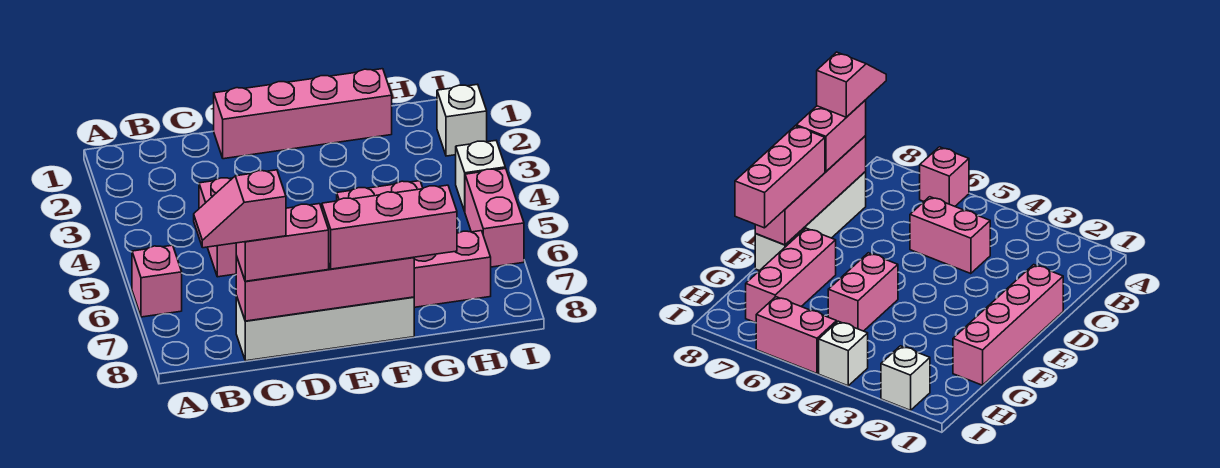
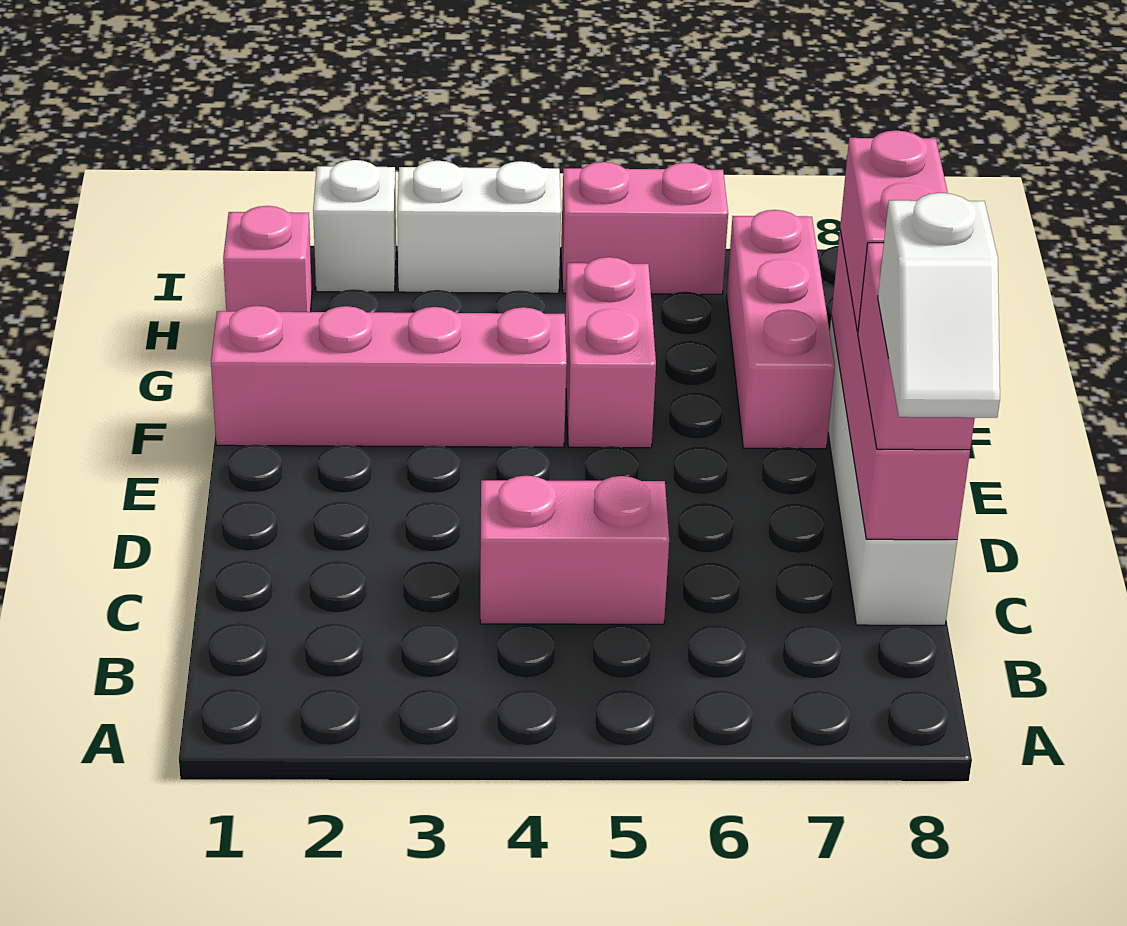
pink 1x1 brick [132,245,182,317] -> pink 1x1 brick moved to [223,206,312,312]
pink 1x2 slope [194,170,286,248] -> white 1x2 slope [878,193,1000,418]
pink 1x4 brick [214,69,392,159] -> pink 1x4 brick turned to [211,306,567,447]
pink 1x3 brick [322,185,457,269] -> pink 1x2 brick [840,130,948,331]
white 1x1 brick [456,141,505,211] -> white 1x2 brick [397,161,561,293]

